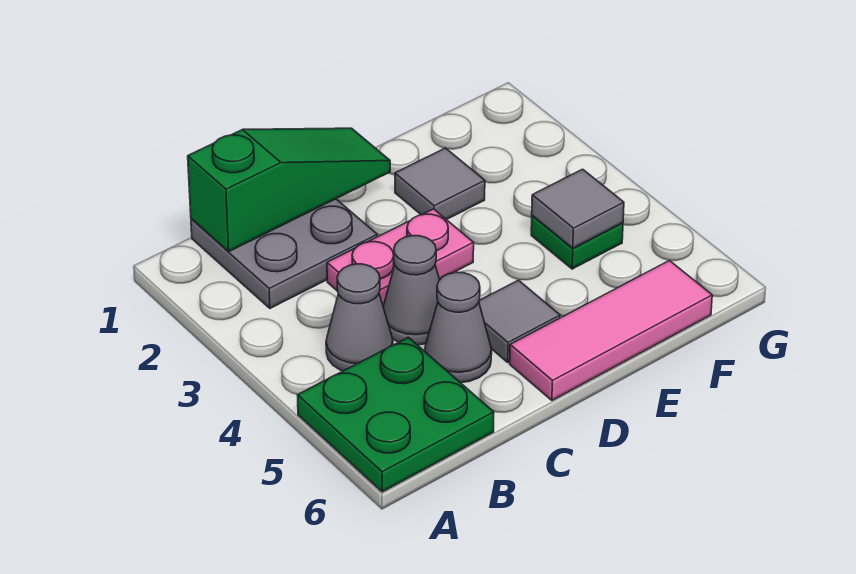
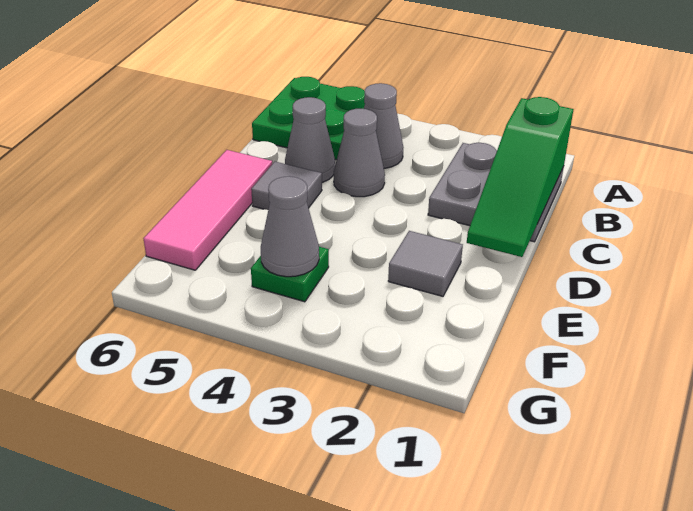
pink 1x2 plate [327,209,474,306] -> none
grey 1x1 tile [532,169,624,248] -> grey 1x1 cone [261,176,319,277]

